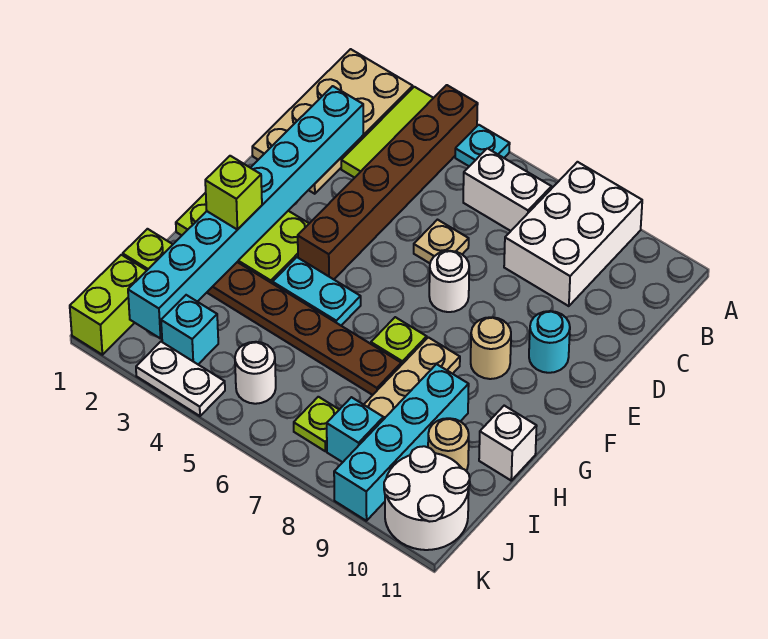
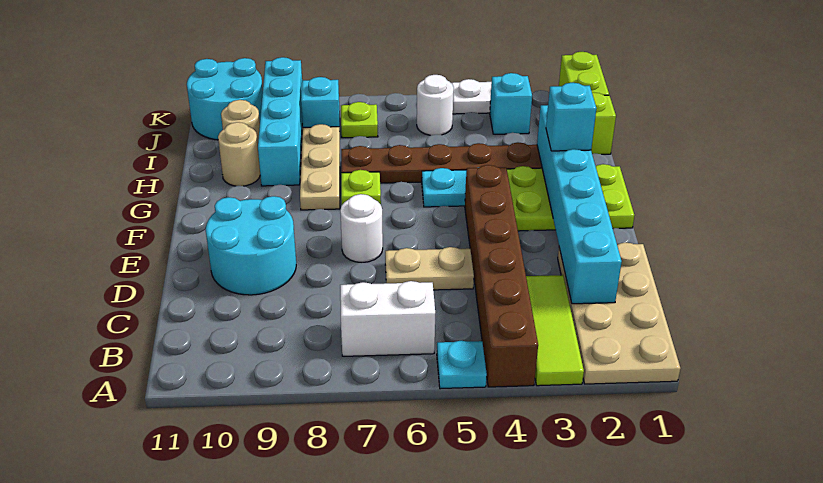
white 2x3 brick [504,162,642,306] -> none
cyan 1x8 brick [128,86,363,339] -> cyan 1x6 brick [537,105,622,304]
tan 1x1 plate [414,220,469,263] -> tan 1x2 plate [385,247,474,290]
cyan 1x1 round brick [529,311,570,373] -> cyan 2x2 round brick [206,196,296,295]
tan 1x1 round brick [471,317,511,379] -> tan 1x1 round brick moved to [218,122,260,186]
lime 1x1 brick [205,156,262,230] -> cyan 1x1 brick [546,83,596,151]
white 1x1 brick [479,406,537,480] -> none
white 2x2 round brick [384,446,470,550] -> cyan 2x2 round brick [187,58,263,140]

